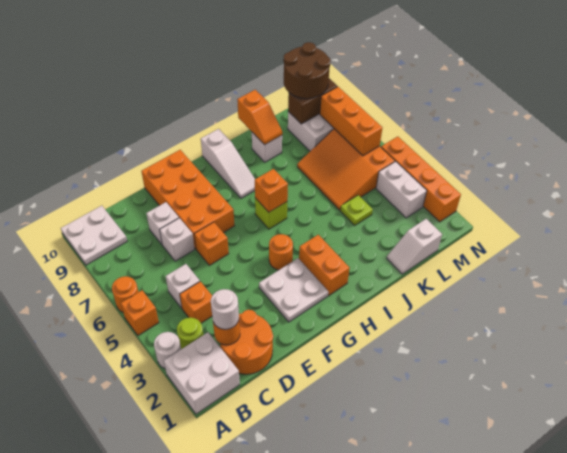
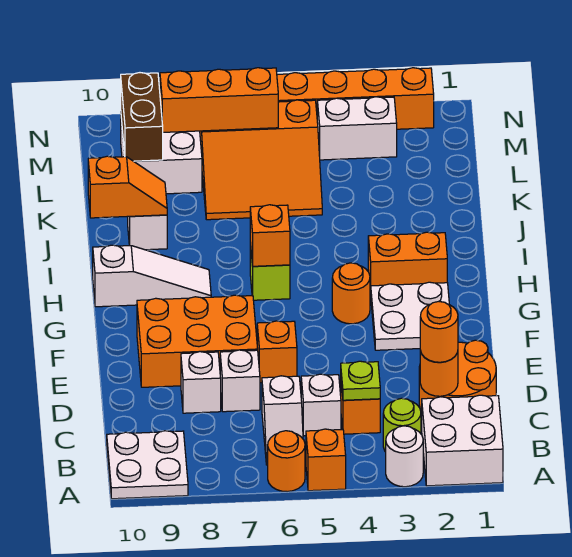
white 1x1 round brick [211,289,239,329] -> orange 1x1 round brick [420,301,458,362]
orange 2x4 brick [141,150,235,249] -> orange 2x3 brick [137,295,258,387]
white 1x2 slope [387,219,442,274] -> white 1x2 slope moved to [262,376,303,465]
lime 1x1 plate [340,195,373,225] -> lime 1x1 plate moved to [341,361,380,400]
brown 2x2 round brick [283,42,331,99] -> none

